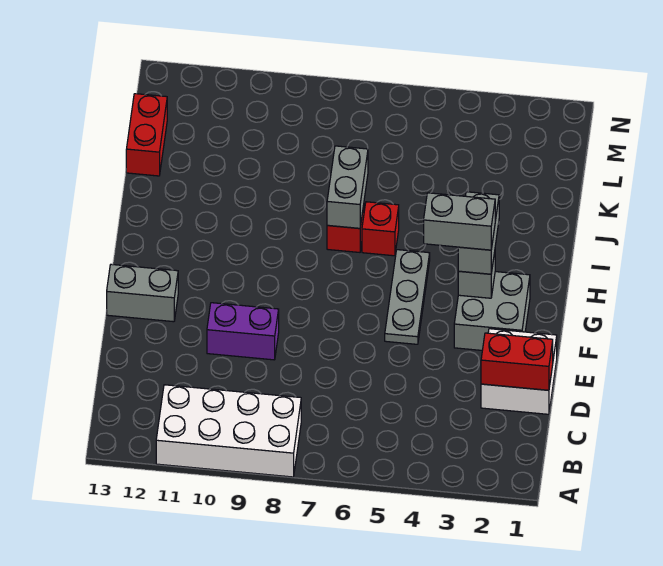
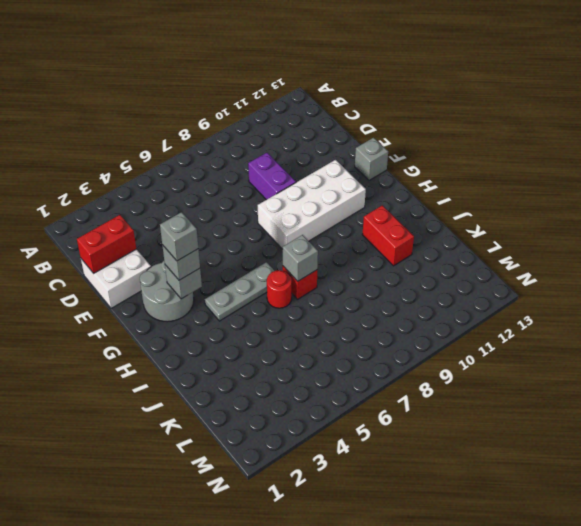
white 2x4 brick [156,385,301,477] -> white 2x4 brick moved to [258,160,366,249]
purple 1x2 brick [207,303,279,360] -> purple 1x2 brick turned to [248,153,296,200]
grey 2x2 brick [454,272,530,350] -> grey 2x2 round brick [140,261,194,322]
grey 1x3 plate [385,250,430,344] -> grey 1x3 plate turned to [205,262,274,321]
grey 1x2 brick [107,264,178,322] -> grey 1x1 brick [355,138,388,180]
grey 1x2 brick [458,192,499,274] -> grey 1x1 brick [162,245,200,280]
grey 1x2 brick [424,193,495,250] -> grey 1x1 brick [160,212,198,261]
red 1x1 brick [362,202,399,256] -> red 1x1 round brick [267,270,292,308]
grey 1x2 brick [327,146,368,228] -> grey 1x1 brick [283,235,318,281]
red 1x2 brick [126,94,167,176] -> red 1x2 brick moved to [362,205,414,266]

